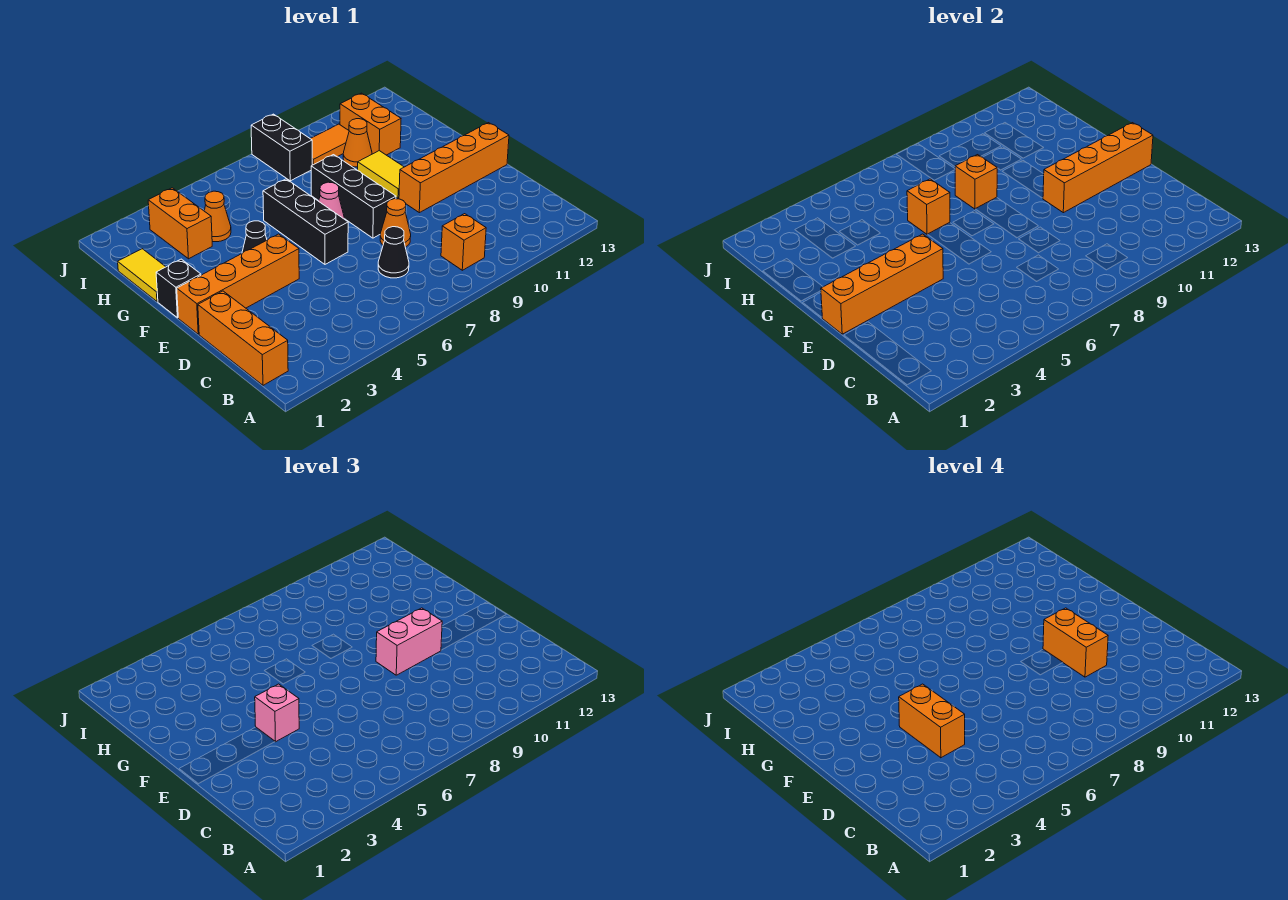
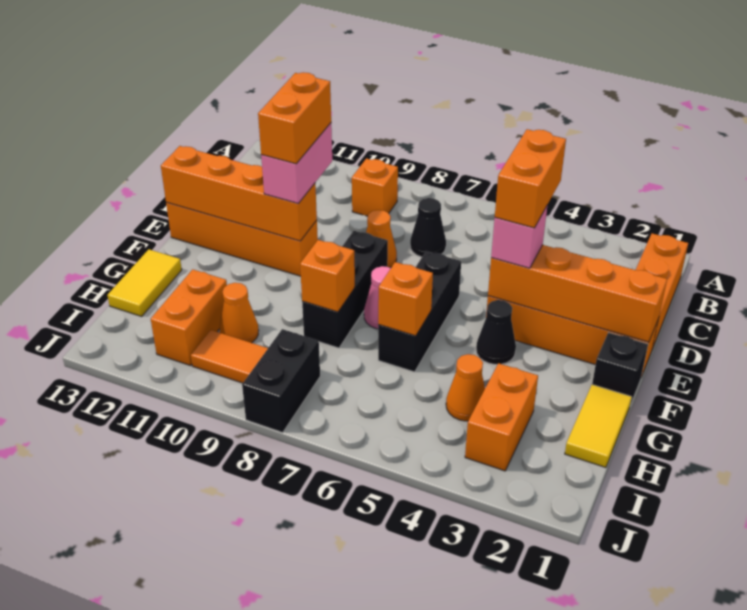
pink 1x2 brick [376,608,442,675] -> pink 1x2 brick turned to [261,123,332,203]
yellow 1x2 tile [358,151,404,198] -> yellow 1x2 tile moved to [107,249,182,316]

